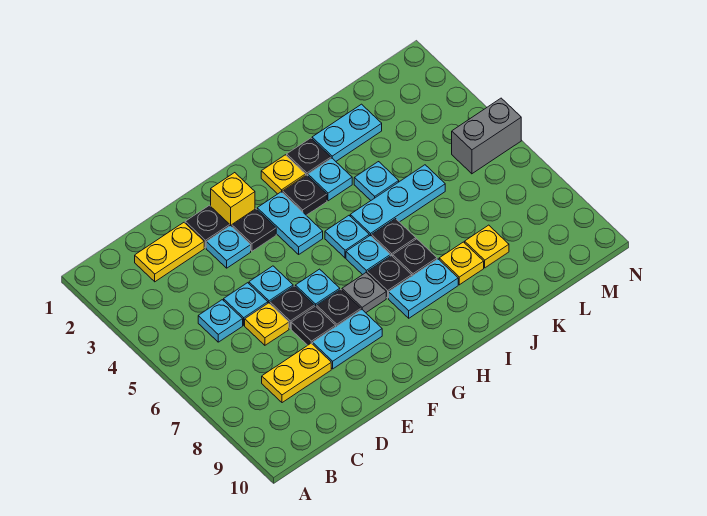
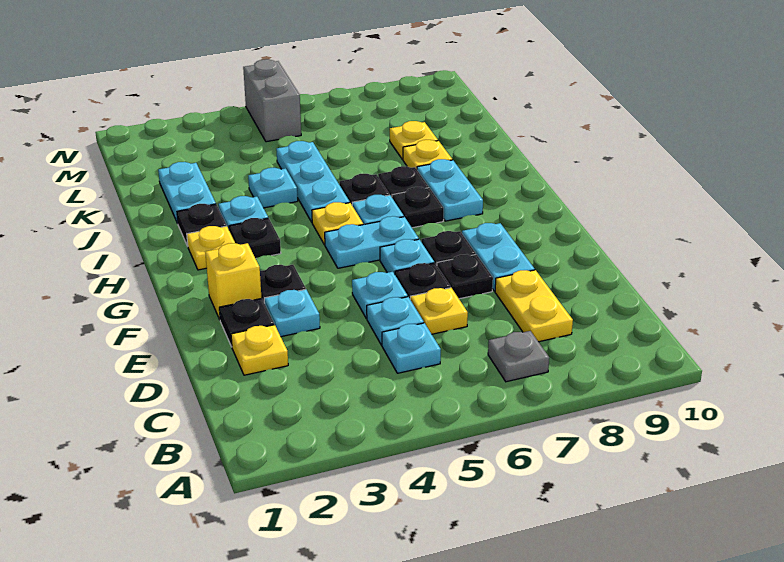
yellow 1x2 plate [135,223,204,282] -> yellow 1x1 plate [231,325,288,375]
cyan 1x2 plate [257,192,323,254] -> cyan 1x2 plate moved to [325,216,419,268]
grey 1x1 plate [342,273,386,313] -> grey 1x1 plate moved to [488,331,549,382]
cyan 1x1 plate [325,216,369,258] -> yellow 1x1 plate [312,202,363,245]

